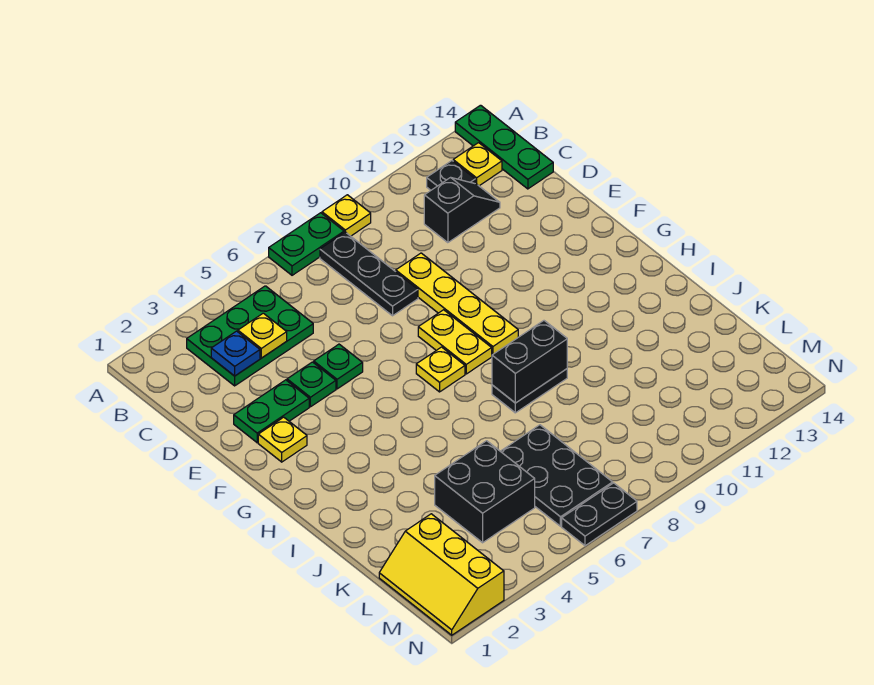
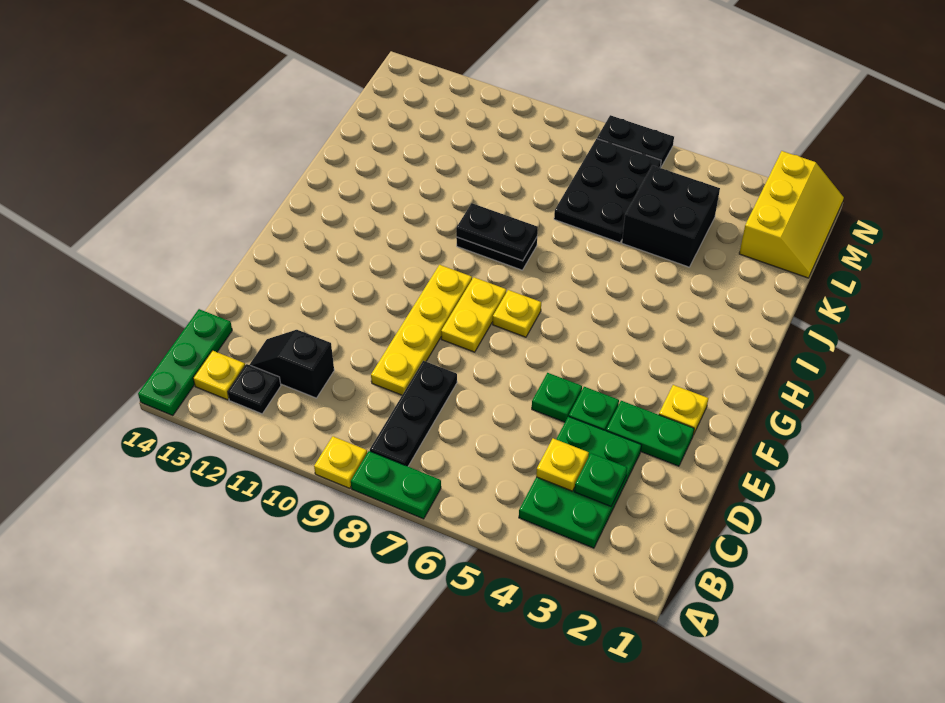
green 2x3 plate [187,286,313,386] -> green 2x3 plate turned to [519,417,641,548]
blue 1x1 plate [211,331,260,376] -> green 1x1 plate [574,453,627,506]
black 1x2 brick [492,321,567,403] -> black 1x2 plate [456,203,538,261]

